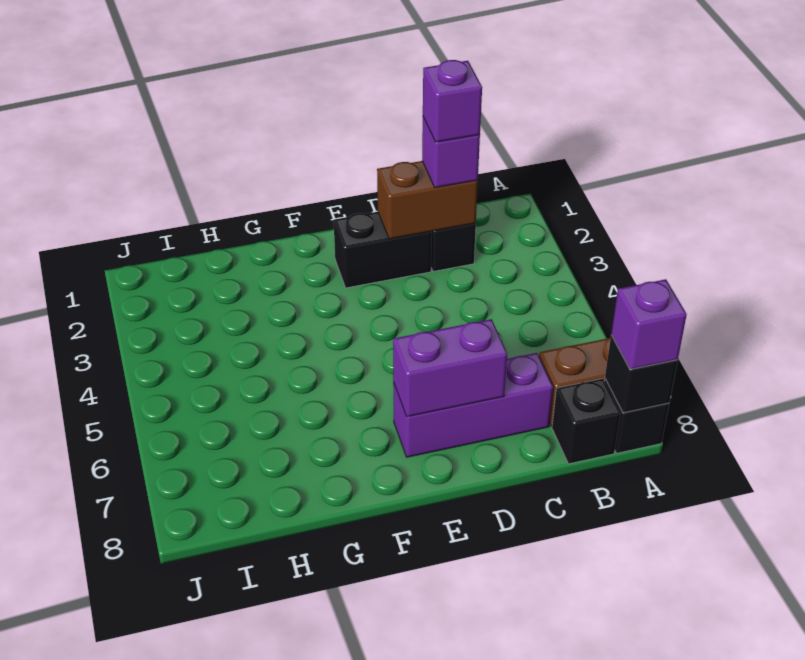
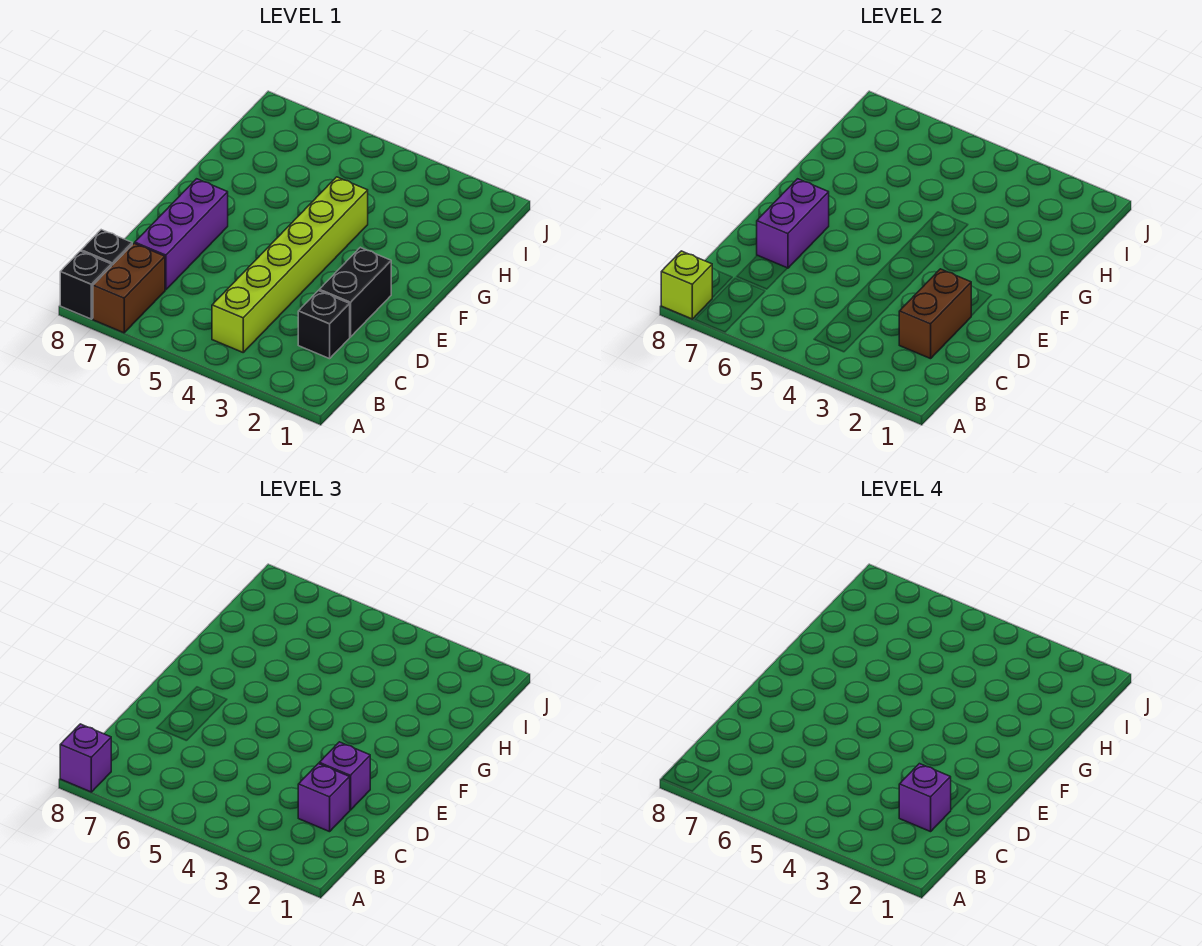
black 1x1 brick [605,335,678,413] -> lime 1x1 brick [661,251,712,319]
none -> lime 1x6 brick [212,177,368,352]
none -> purple 1x1 brick [319,742,370,810]

